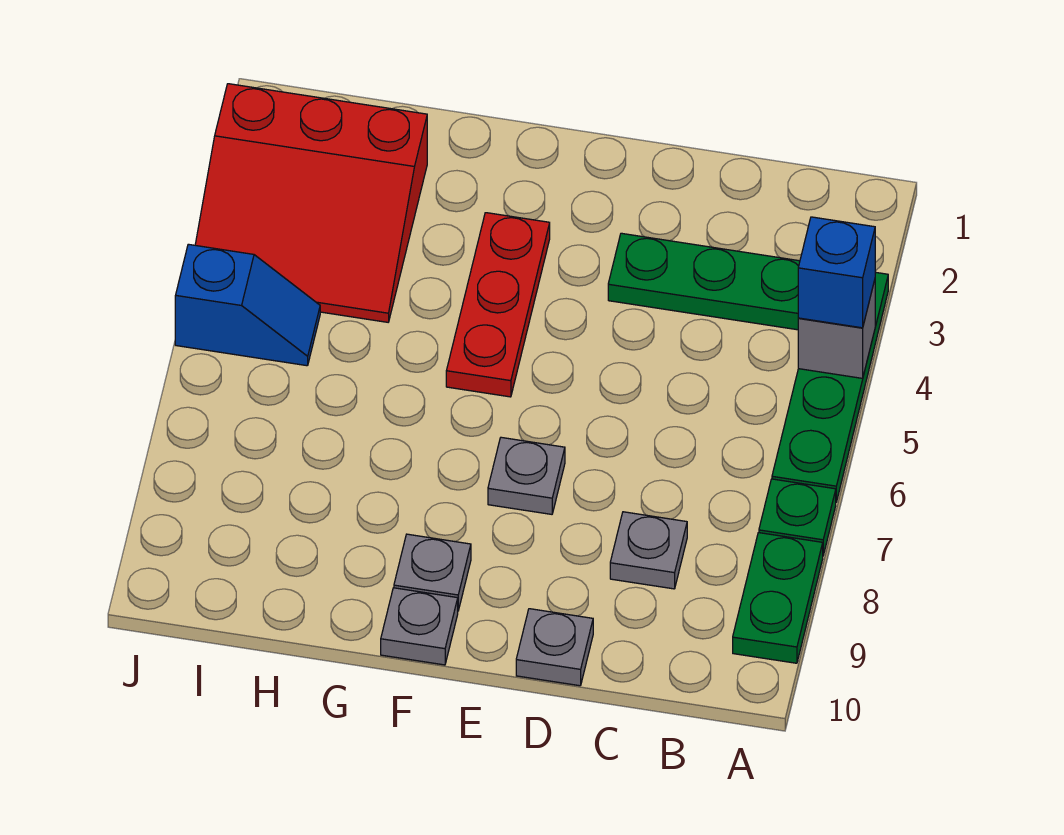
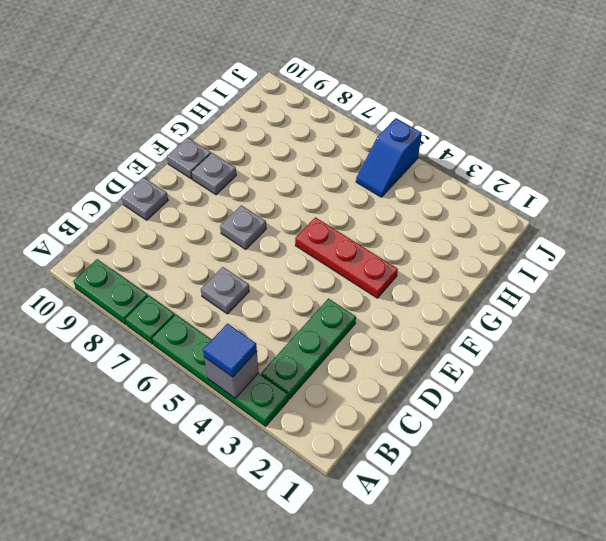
blue 1x1 brick [798,217,875,328] -> blue 1x1 tile [203,324,257,377]
grey 1x1 plate [610,512,687,589] -> grey 1x1 plate moved to [201,267,249,314]
red 3x3 slope [195,84,427,322] -> none

